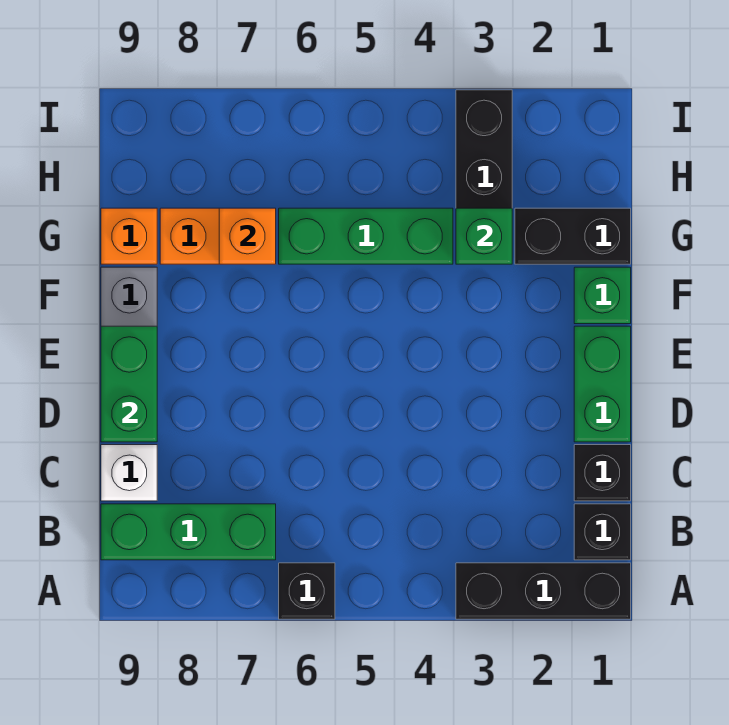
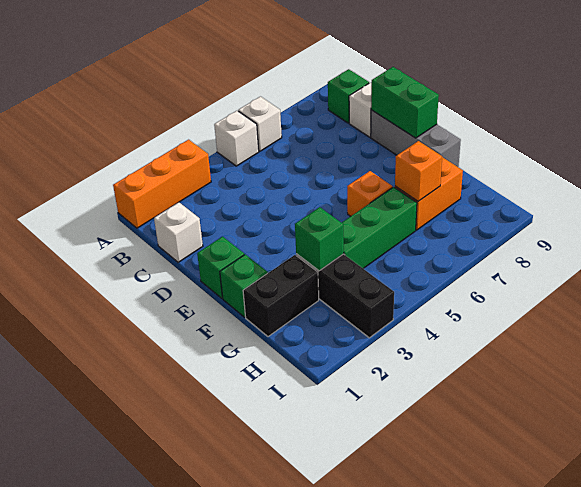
black 1x3 brick [456,563,631,619] -> orange 1x3 brick [113,140,211,228]
none -> white 1x1 brick [214,111,259,166]
black 1x1 brick [279,563,335,619] -> white 1x1 brick [238,97,282,151]
black 1x1 brick [574,504,631,560] -> none
green 1x3 brick [101,504,276,560] -> green 1x1 brick [328,69,369,123]
black 1x1 brick [574,445,631,501] -> white 1x1 brick [154,202,203,262]
green 1x2 brick [574,326,631,442] -> green 1x1 brick [197,236,244,298]
orange 1x1 brick [101,208,157,264] -> orange 1x1 brick moved to [347,171,393,216]

